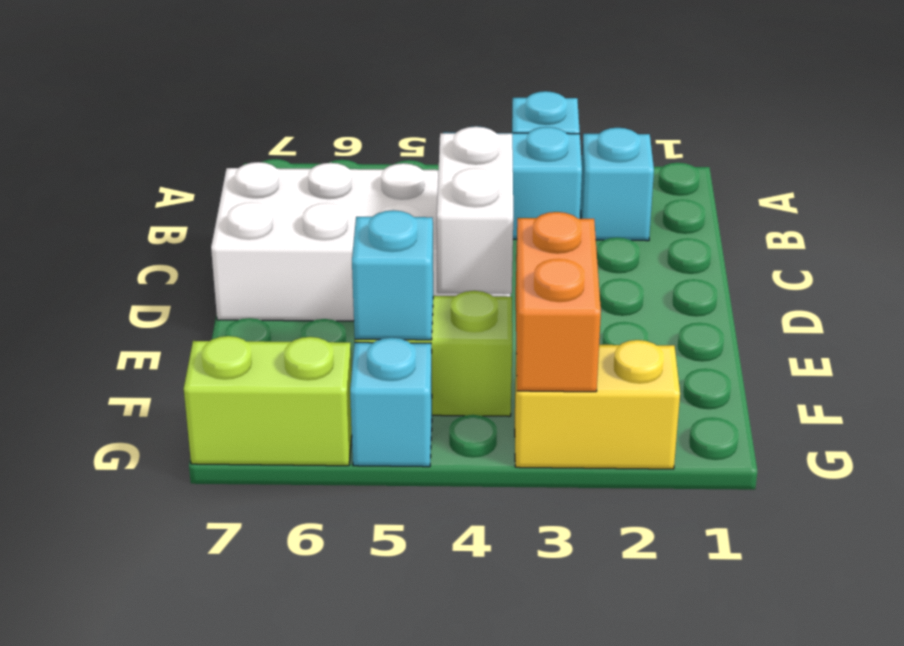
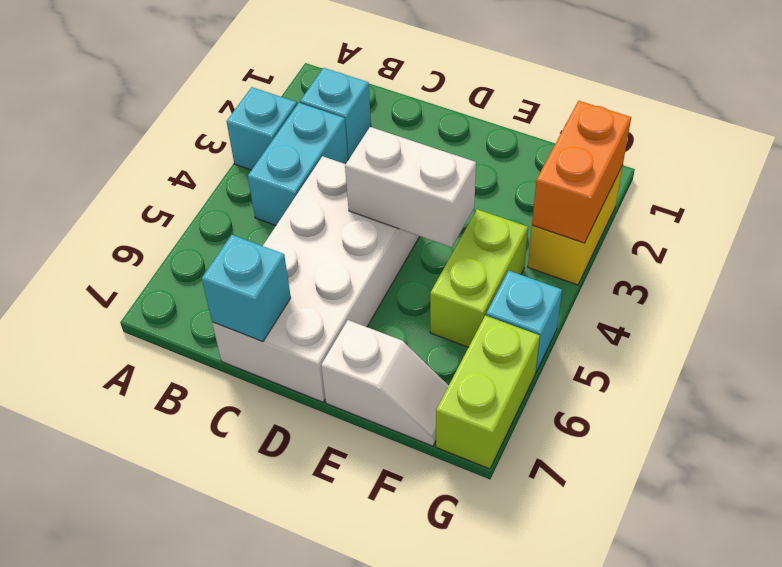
none -> white 1x2 slope [321,320,449,446]
orange 1x2 brick [516,212,601,392] -> orange 1x2 brick turned to [532,101,631,243]
cyan 1x1 brick [352,210,433,340] -> cyan 1x1 brick moved to [202,235,291,342]

